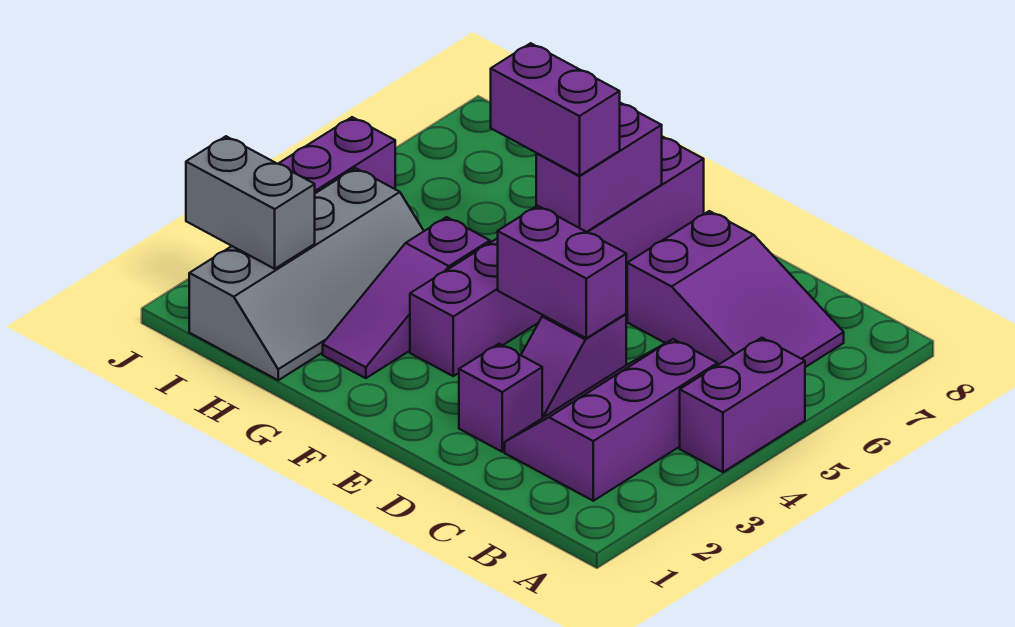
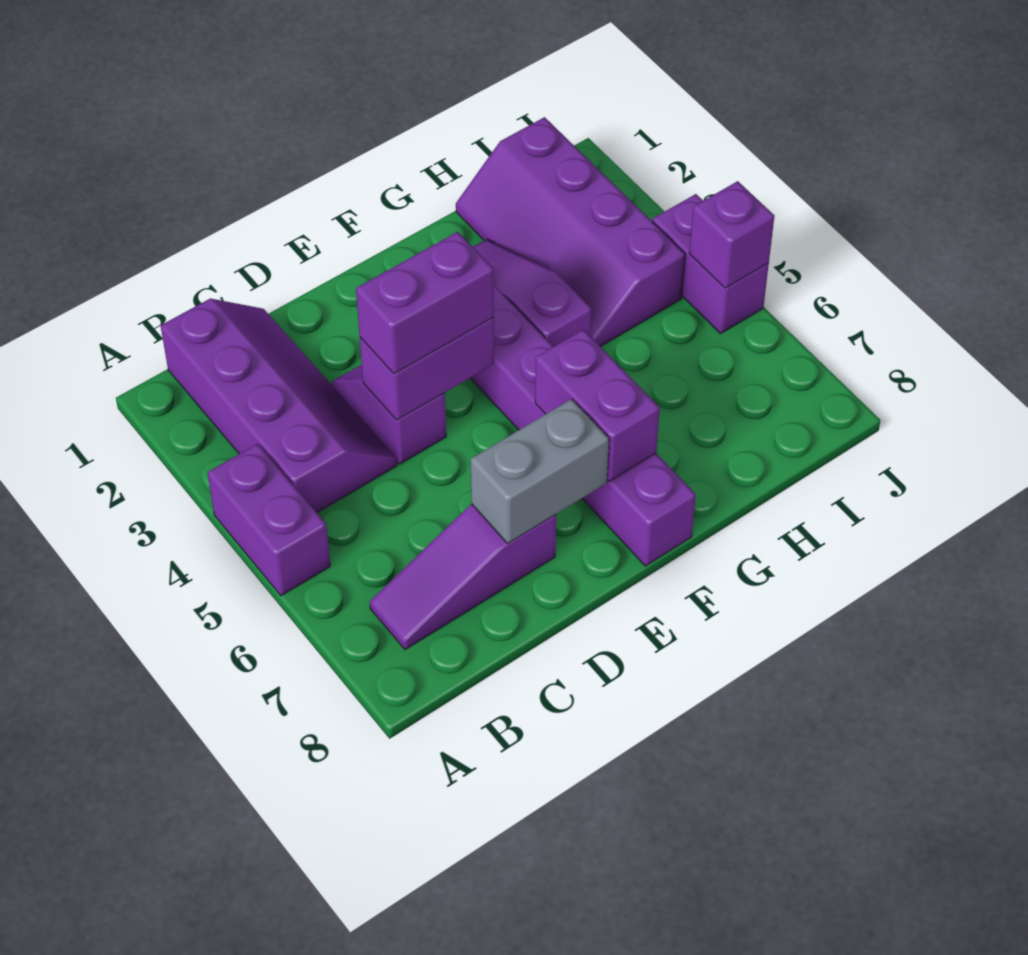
purple 2x3 slope [505,339,718,501] -> purple 2x4 slope [161,299,397,513]
purple 2x3 slope [627,211,844,367] -> purple 1x3 slope [370,504,556,650]
purple 1x1 brick [459,344,542,452] -> purple 1x1 brick moved to [689,181,774,288]
purple 1x2 brick [491,43,620,176] -> purple 1x2 brick moved to [356,232,494,374]
grey 2x4 slope [189,168,424,380] -> purple 2x4 slope [456,117,685,347]
grey 1x2 brick [186,136,315,269] -> grey 1x2 brick moved to [471,399,609,543]

